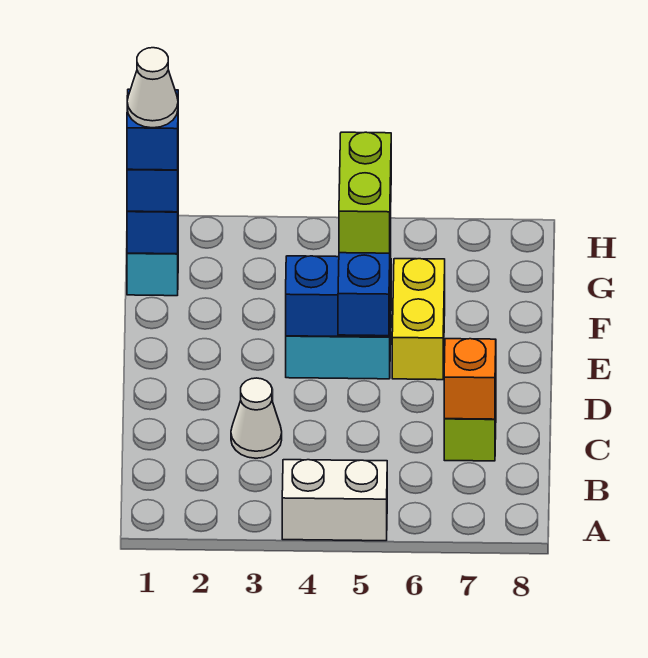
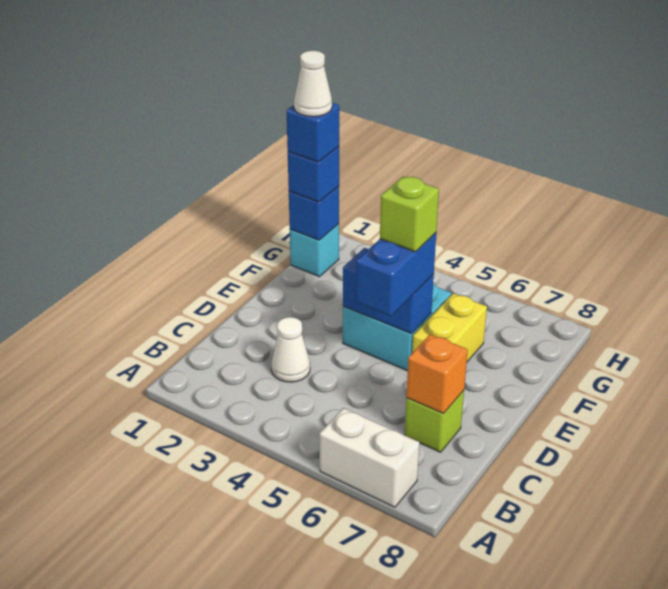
white 1x2 brick [282,460,387,541] -> white 1x2 brick moved to [319,408,419,507]
lime 1x2 brick [339,132,391,253] -> lime 1x1 brick [380,176,439,252]

